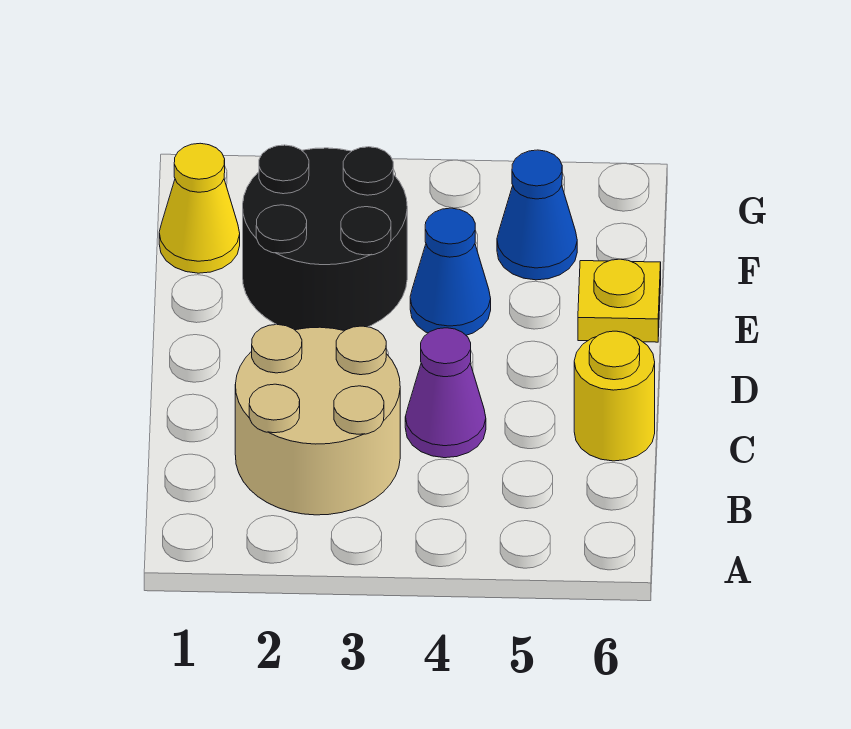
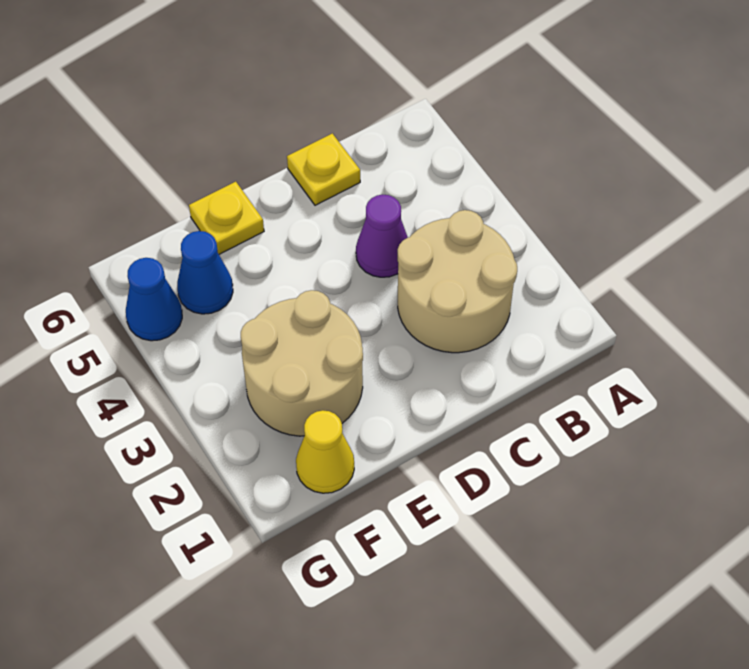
yellow 1x1 round brick [574,331,655,461] -> yellow 1x1 plate [287,133,360,205]
black 2x2 round brick [243,145,407,331] -> tan 2x2 round brick [241,290,363,436]
blue 1x1 cone [410,208,491,335] -> blue 1x1 cone moved to [126,258,182,341]

